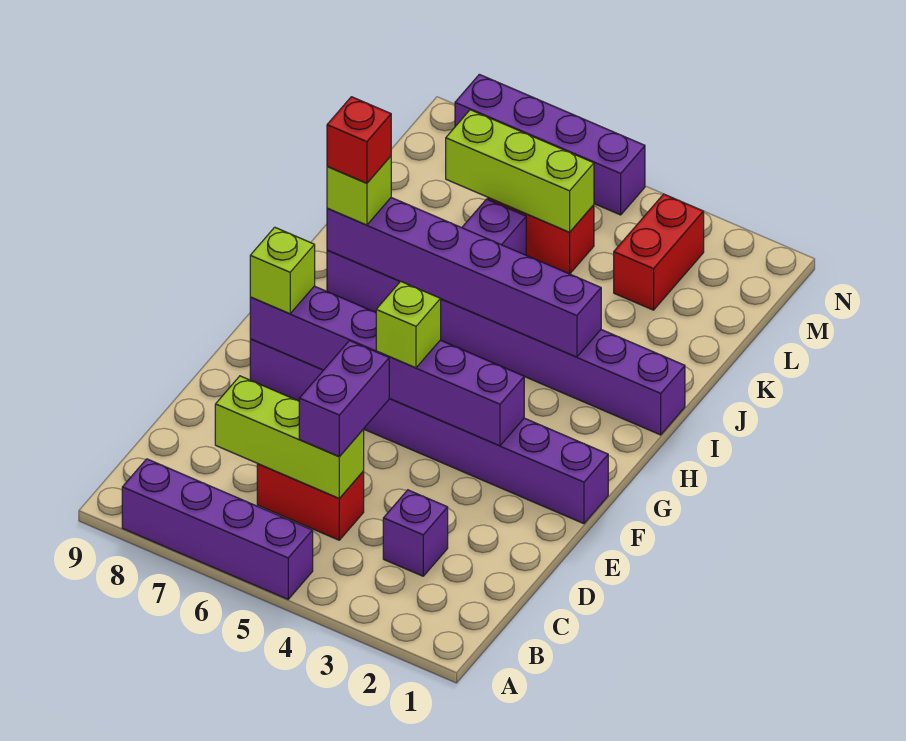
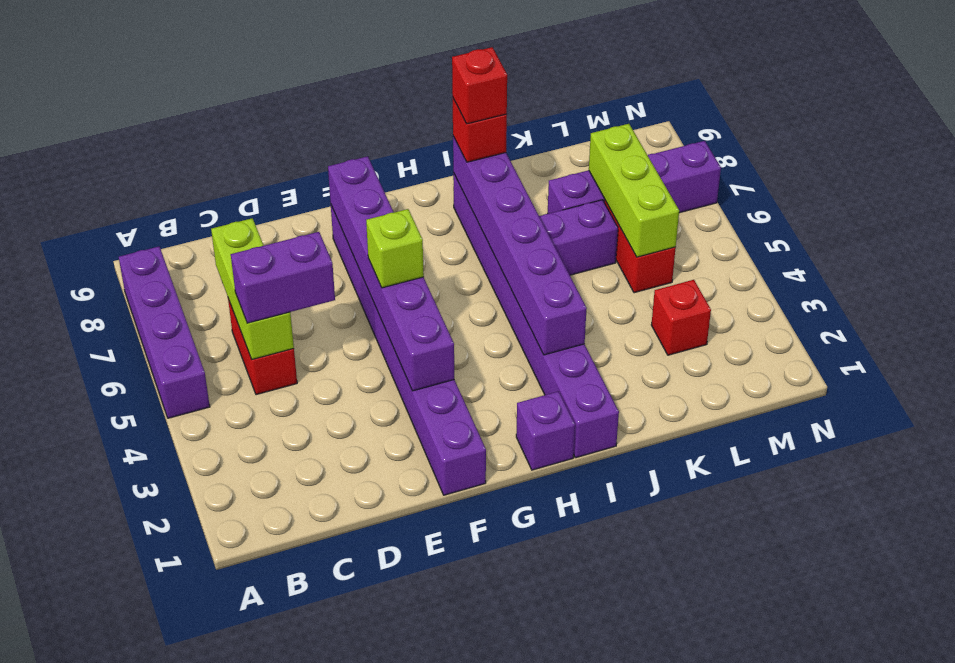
purple 1x1 brick [383,490,448,576] -> purple 1x1 brick moved to [516,391,575,470]
lime 1x1 brick [250,227,315,314] -> none
lime 1x1 brick [327,156,391,225] -> red 1x1 brick [453,99,507,162]
red 1x2 brick [614,194,704,310] -> red 1x1 brick [651,280,711,355]
purple 1x4 brick [455,74,645,215] -> purple 1x4 brick turned to [548,141,721,214]

